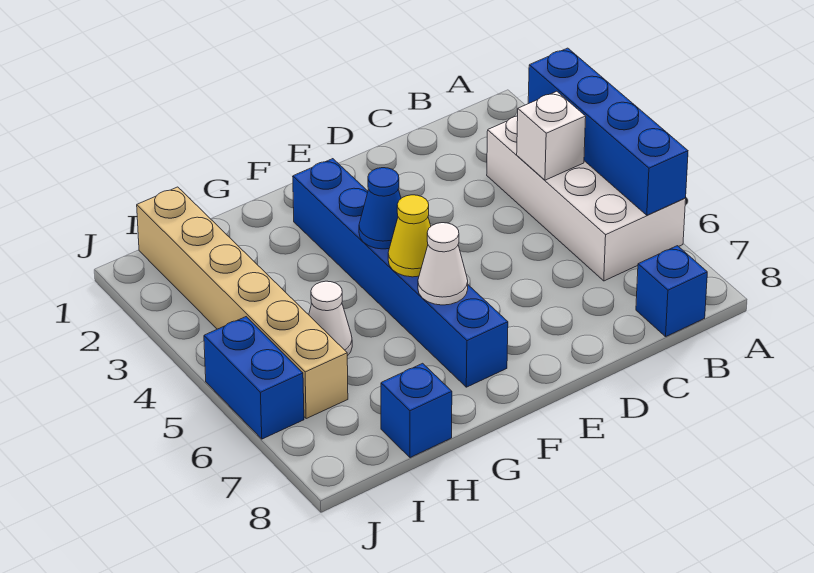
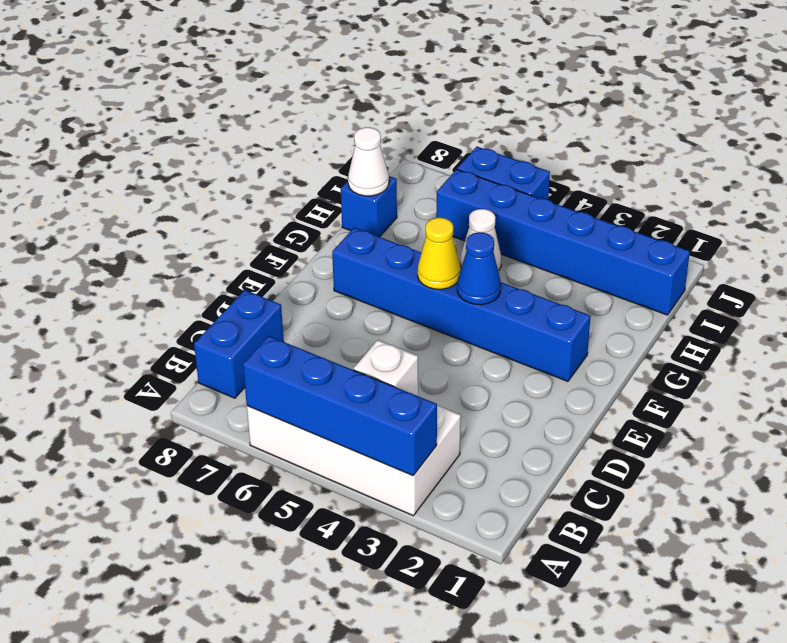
blue 1x1 brick [636,246,707,337] -> blue 1x2 brick [194,290,284,398]
white 1x1 cone [418,223,468,305] -> white 1x1 cone moved to [348,127,389,196]
tan 1x6 brick [137,187,348,419] -> blue 1x6 brick [436,169,690,315]

